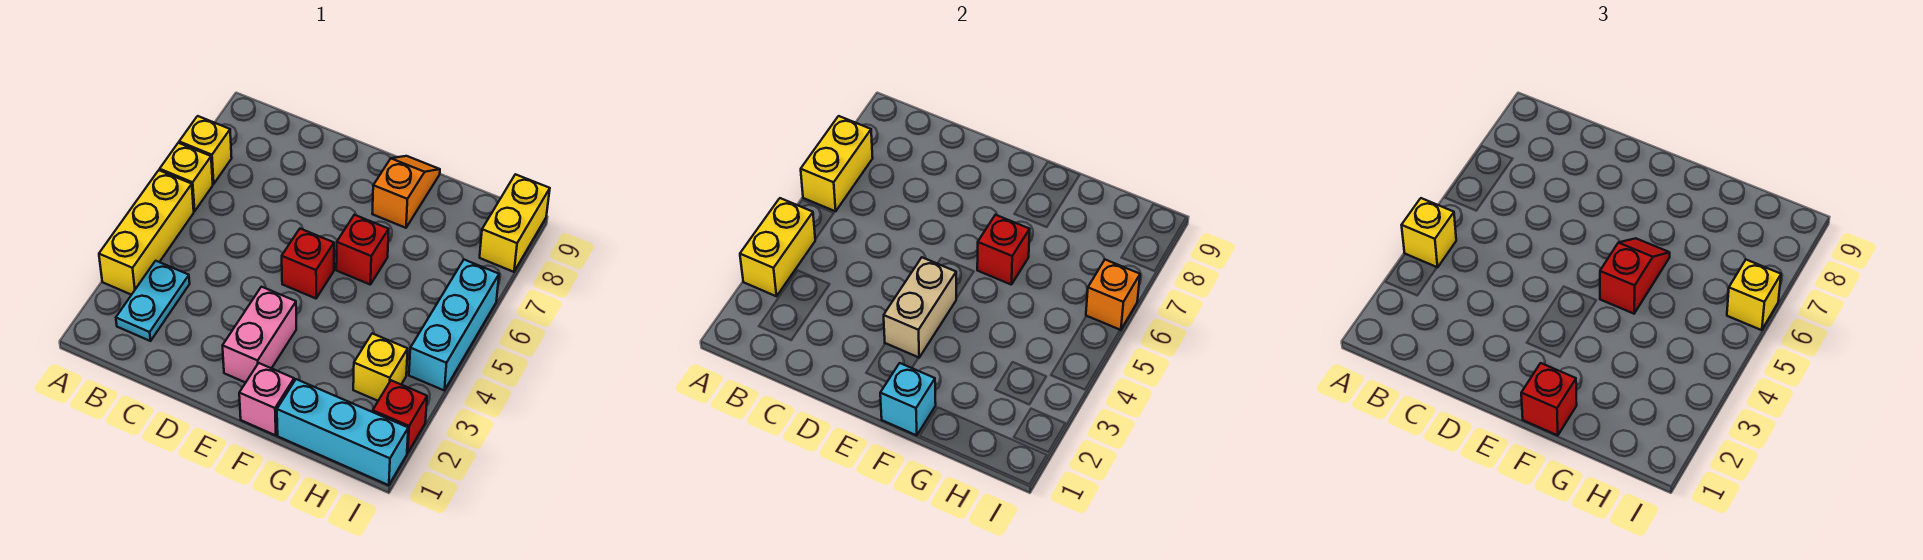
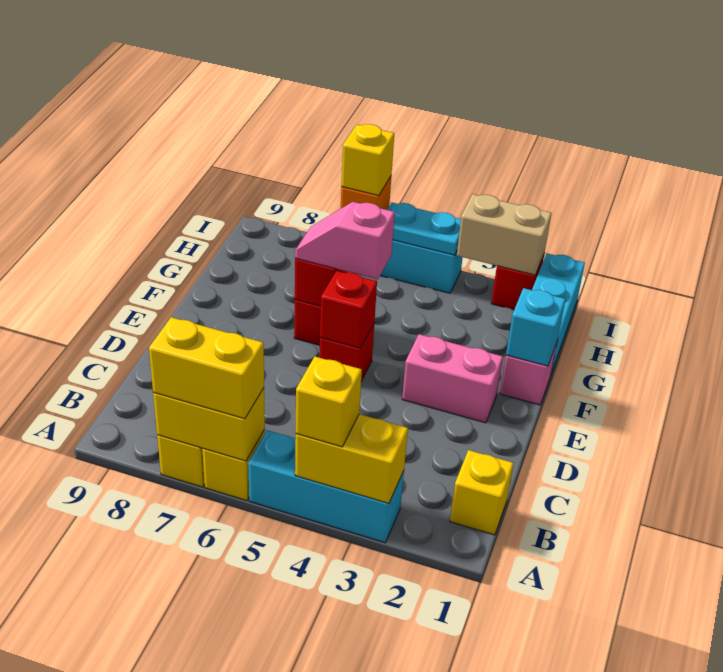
yellow 1x3 brick [99,170,194,295] -> cyan 1x3 brick [248,430,404,543]
cyan 1x2 plate [116,261,190,341] -> cyan 1x2 plate moved to [387,202,461,255]
tan 1x2 brick [884,258,956,358] -> tan 1x2 brick moved to [457,194,552,275]
red 1x1 brick [1521,363,1577,435] -> red 1x1 brick moved to [320,271,377,348]
red 1x2 slope [1600,238,1670,314] -> pink 1x2 slope [295,202,395,279]
orange 1x2 slope [372,156,440,228] -> none
yellow 1x1 brick [353,333,408,401] -> yellow 1x1 brick moved to [450,450,514,535]
yellow 1x2 brick [480,174,550,272] -> yellow 1x2 brick moved to [149,317,264,419]

